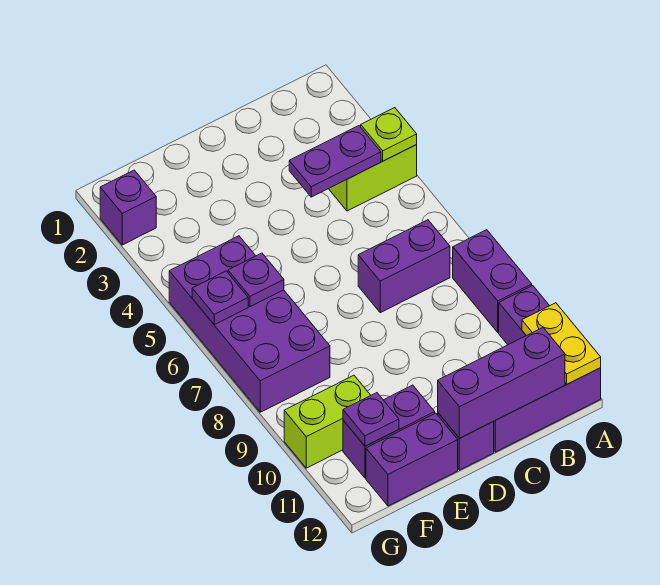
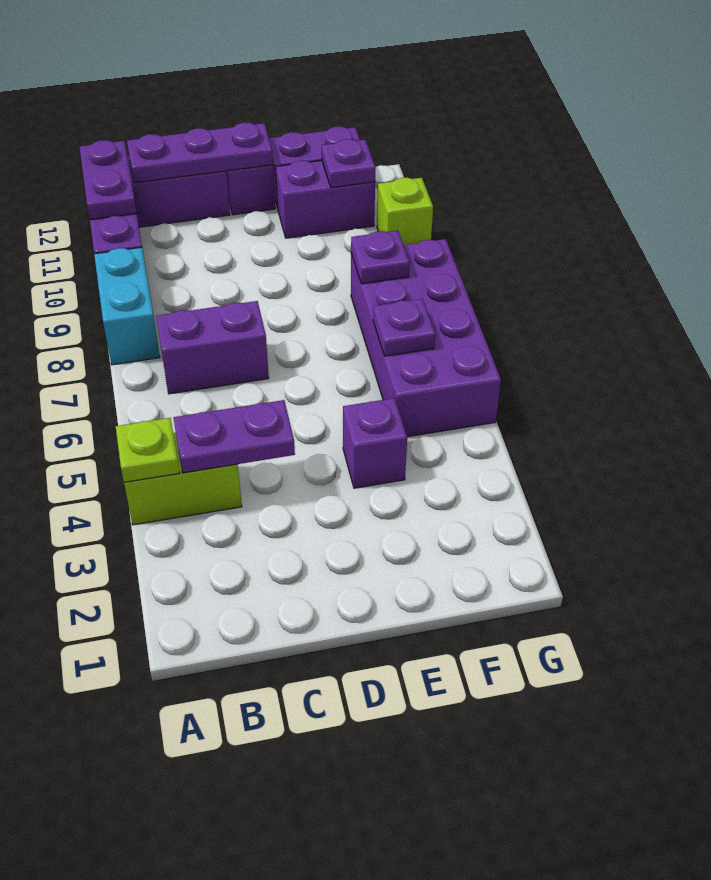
purple 1x2 brick [453,230,532,332] -> cyan 1x2 brick [94,247,160,365]
yellow 1x2 plate [522,303,601,384] -> purple 1x2 plate [80,140,136,220]
purple 1x3 brick [438,328,565,438] -> purple 1x3 plate [127,123,273,183]
lime 1x2 brick [284,375,371,468] -> lime 1x1 brick [377,178,433,245]
purple 1x1 brick [100,170,156,245] -> purple 1x1 brick moved to [343,398,407,488]
purple 1x1 plate [192,271,248,325] -> purple 1x1 plate moved to [351,230,410,284]

